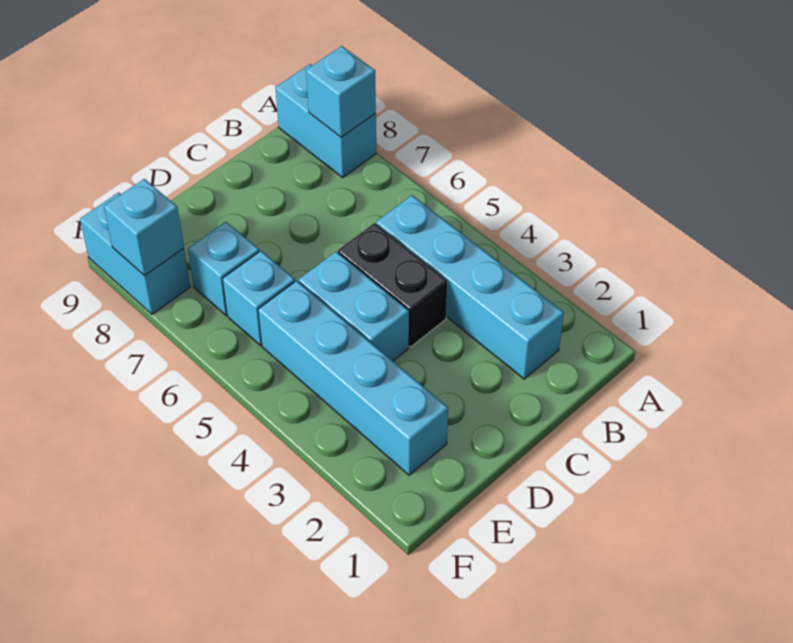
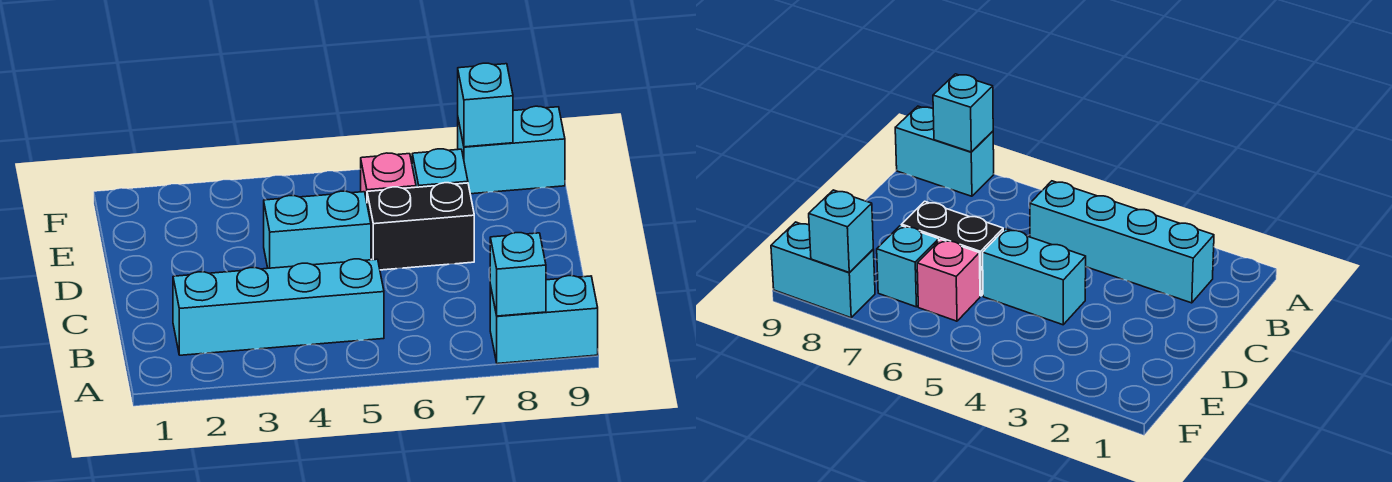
black 1x2 brick [338,223,447,347] -> black 1x2 brick moved to [367,183,474,270]
cyan 1x4 brick [258,281,448,475] -> none
cyan 1x1 brick [223,251,295,345] -> pink 1x1 brick [361,153,416,201]

